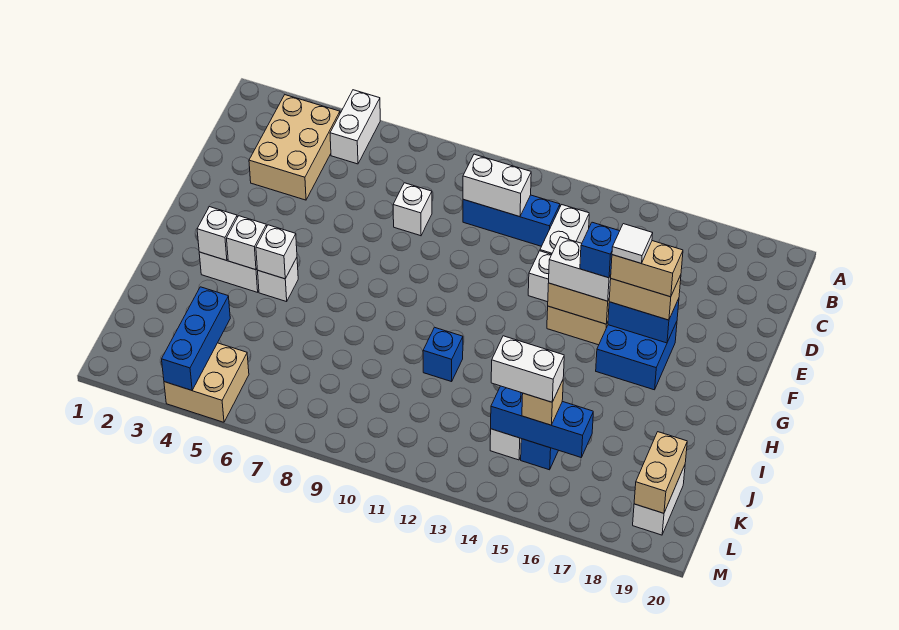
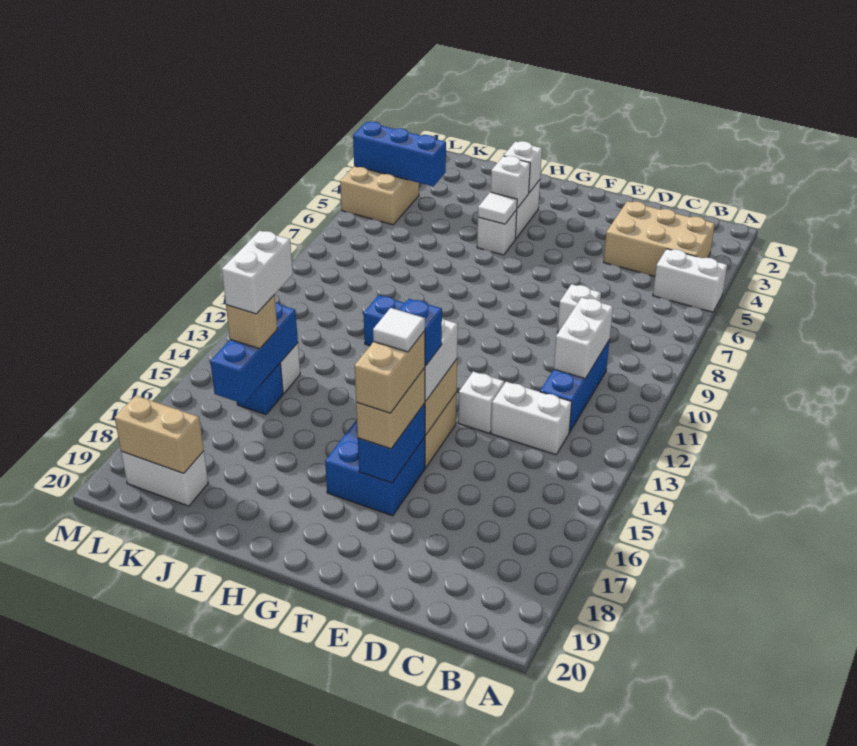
white 1x1 brick [256,225,297,279] -> white 1x1 tile [478,192,517,224]

